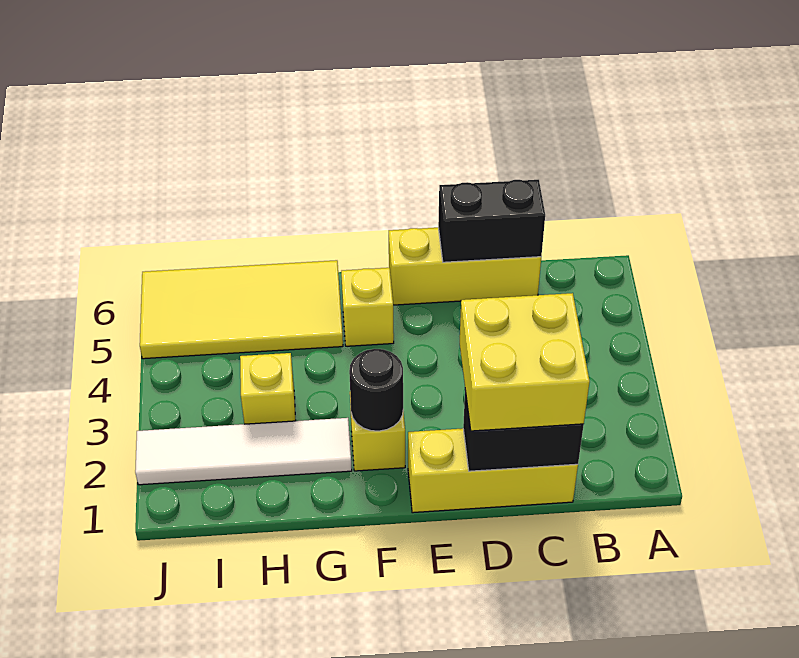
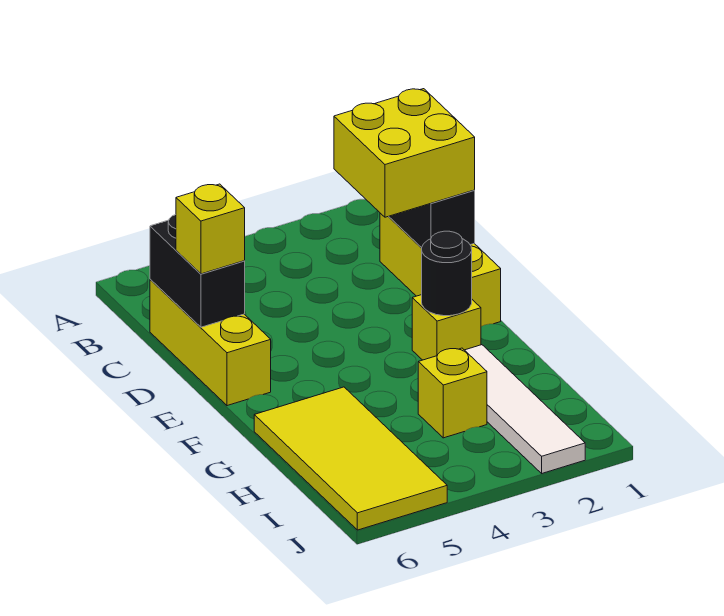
yellow 1x1 brick [341,268,394,346] -> yellow 1x1 brick moved to [176,184,245,274]

